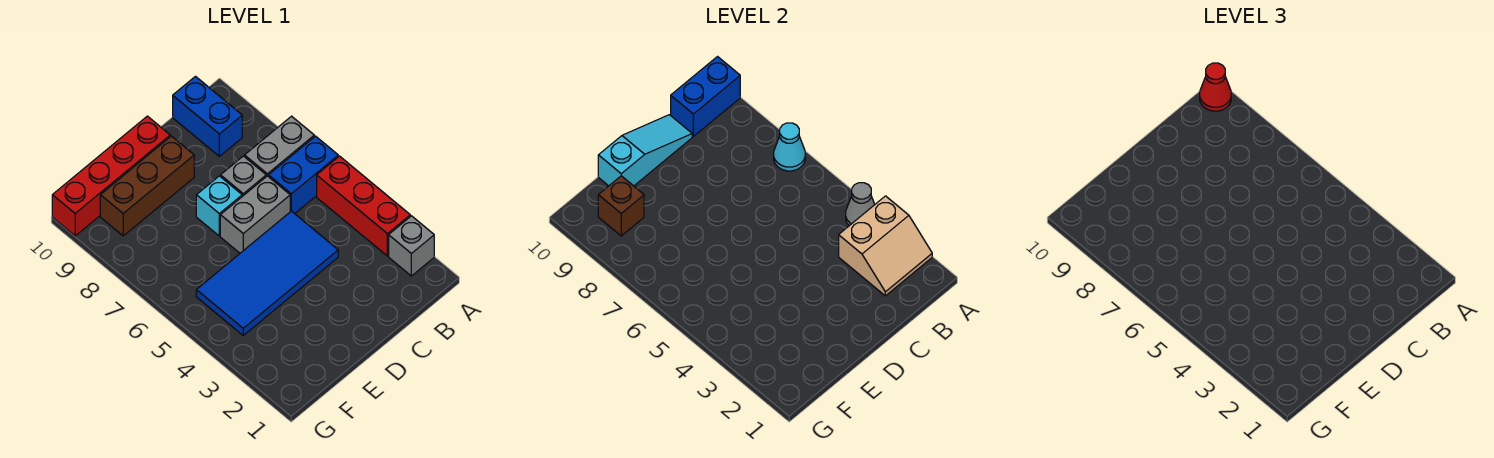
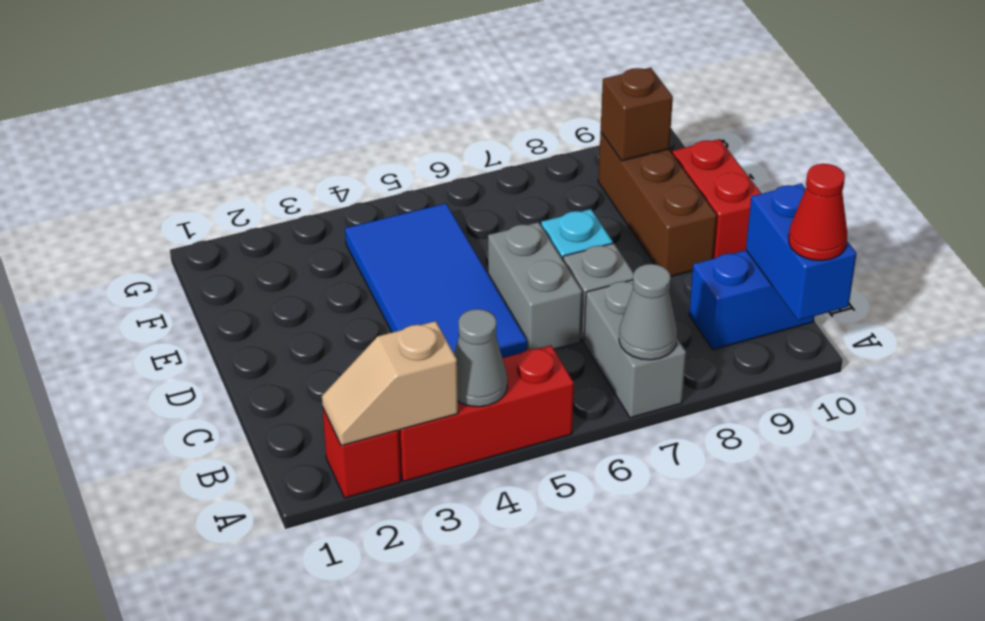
grey 1x1 brick [389,216,434,276] -> red 1x1 brick [323,409,401,498]
tan 2x2 slope [839,196,932,296] -> tan 1x2 slope [322,321,458,446]
blue 1x2 brick [269,136,338,214] -> none
cyan 1x1 cone [774,123,805,171] -> grey 1x1 cone [619,264,677,360]
cyan 1x3 slope [598,115,692,186] -> none
red 1x4 brick [52,116,170,236] -> red 1x2 brick [672,139,761,259]

